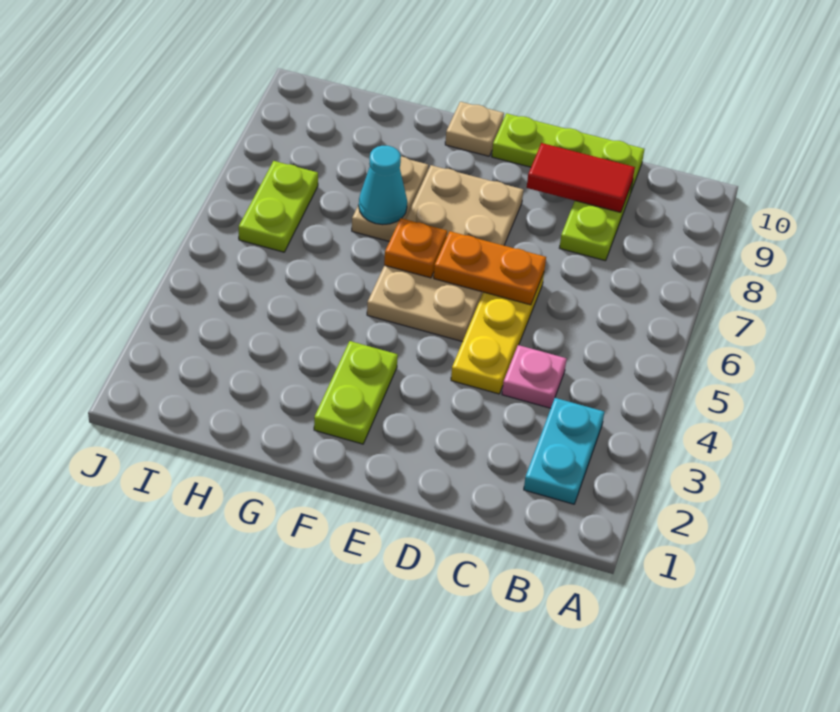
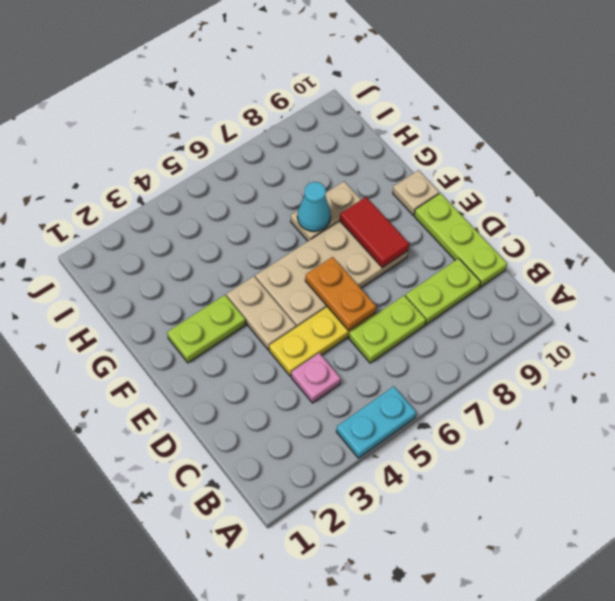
cyan 1x2 plate [524,398,604,504] -> cyan 1x2 plate moved to [336,386,416,458]
red 1x2 tile [527,143,635,212] -> red 1x2 tile moved to [340,197,409,268]
none -> tan 1x2 plate [226,276,296,350]
orange 1x1 plate [384,218,447,278] -> none
lime 1x2 plate [239,161,318,252] -> lime 1x2 plate moved to [349,295,426,363]

